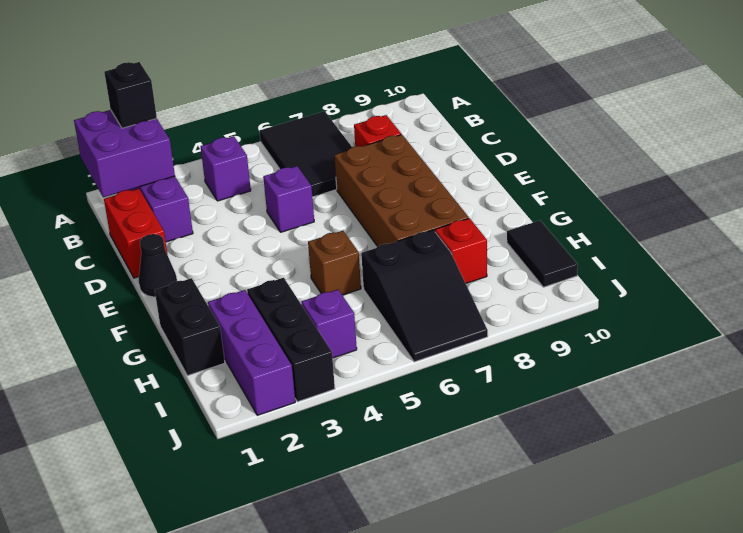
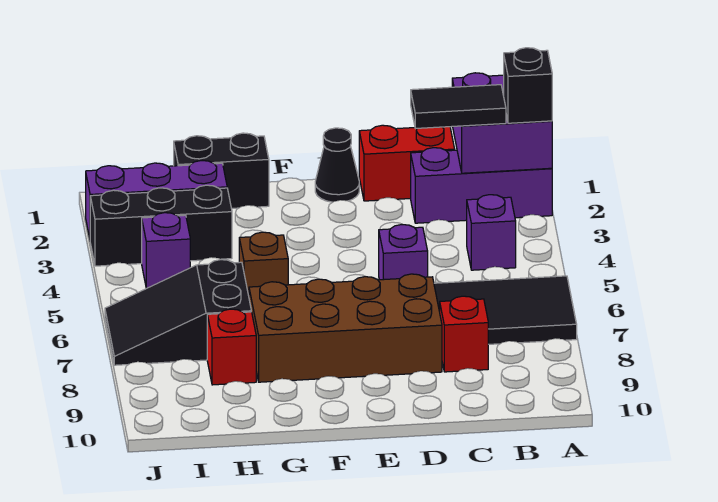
black 1x2 tile [507,220,578,287] -> black 1x2 tile moved to [411,85,506,128]

